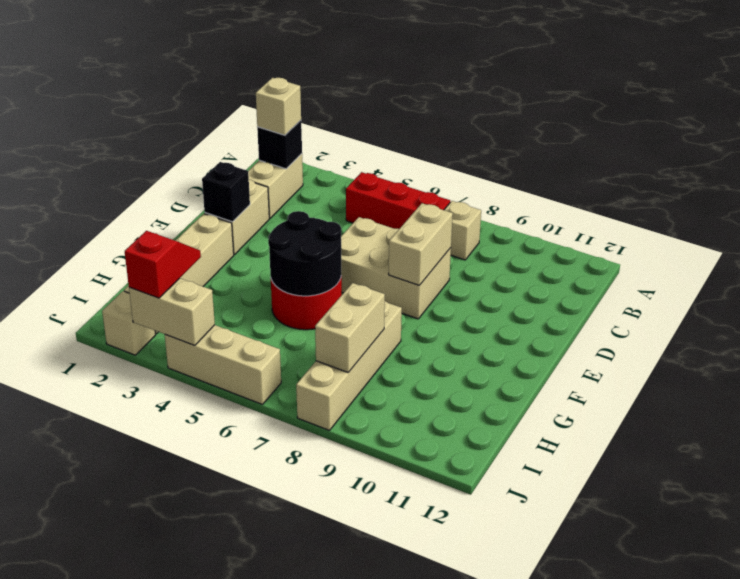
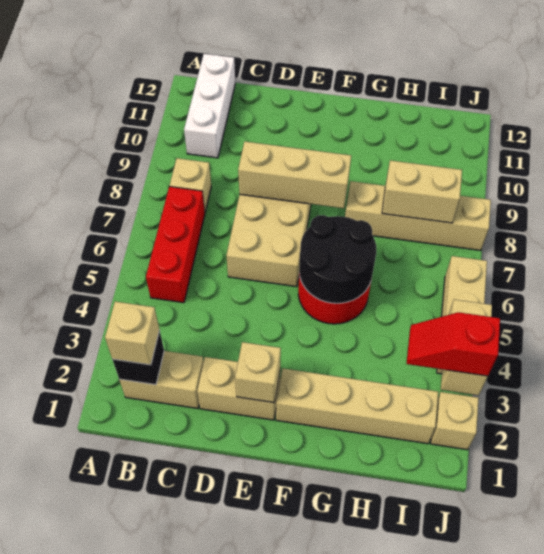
none -> white 1x3 brick [184,54,235,158]
tan 1x2 brick [389,203,453,285] -> tan 1x3 brick [238,142,351,208]
black 1x1 brick [202,162,250,222] -> tan 1x1 brick [235,342,281,402]

